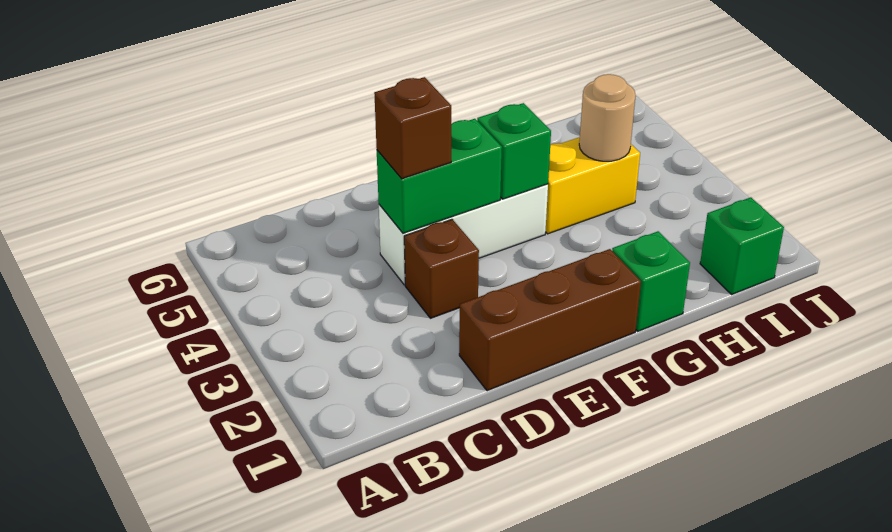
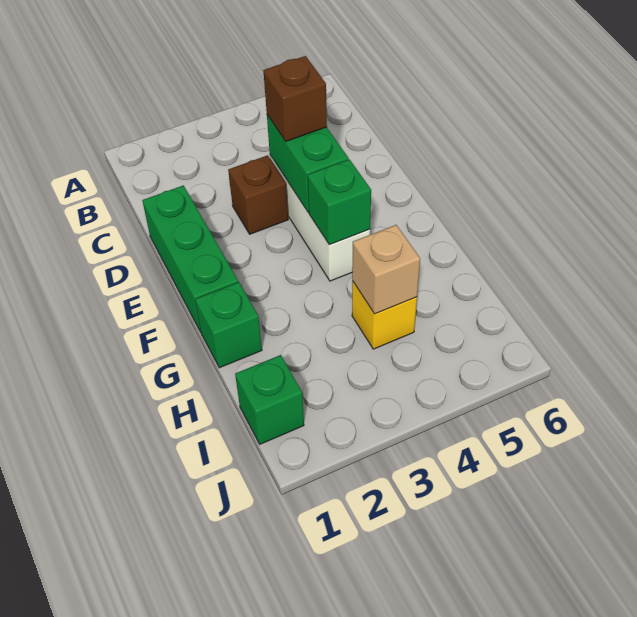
brown 1x3 brick [459,249,641,391] -> green 1x3 brick [142,185,238,332]
yellow 1x2 brick [546,137,640,234] -> yellow 1x1 brick [352,281,417,349]
tan 1x1 round brick [579,74,636,161] -> tan 1x1 brick [352,225,420,314]

